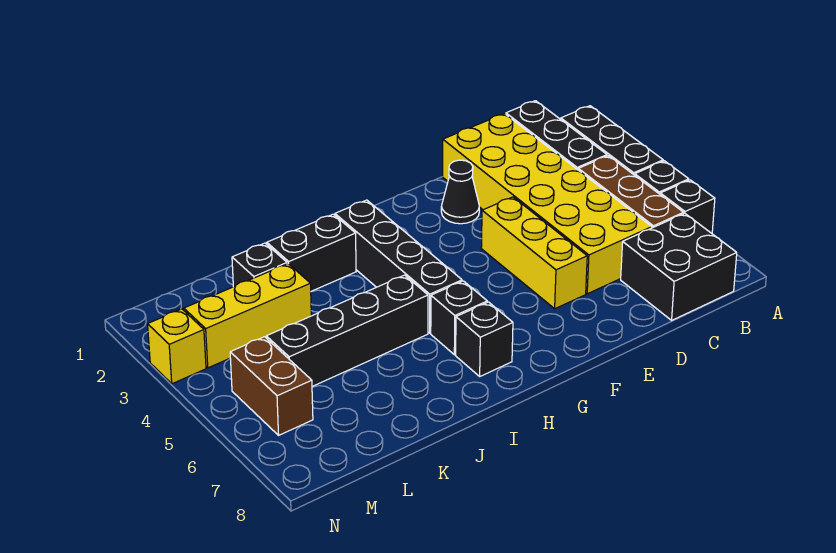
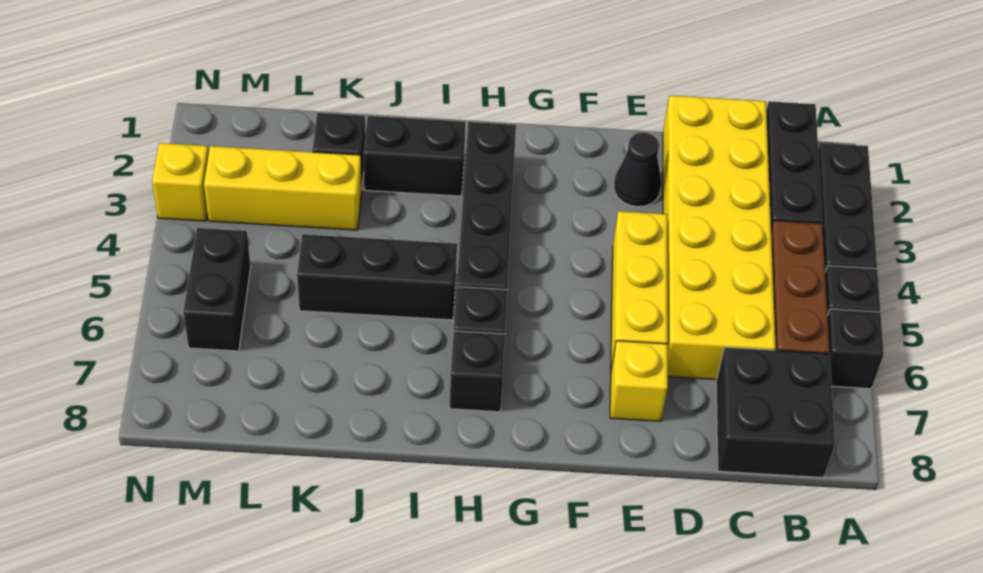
none -> yellow 1x1 brick [610,341,668,421]
black 1x4 brick [266,275,428,386] -> black 1x3 brick [297,234,457,320]
brown 1x2 brick [230,337,313,435] -> black 1x2 brick [183,228,251,351]

